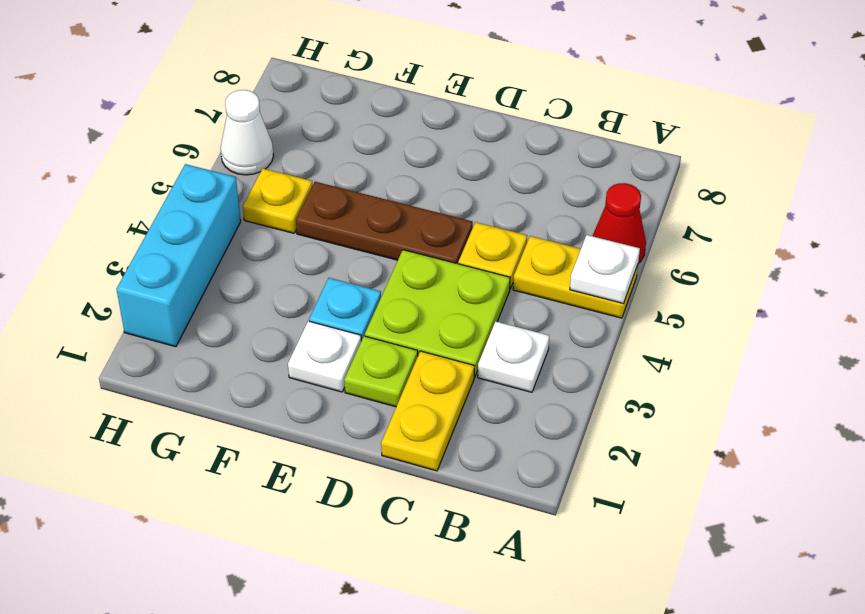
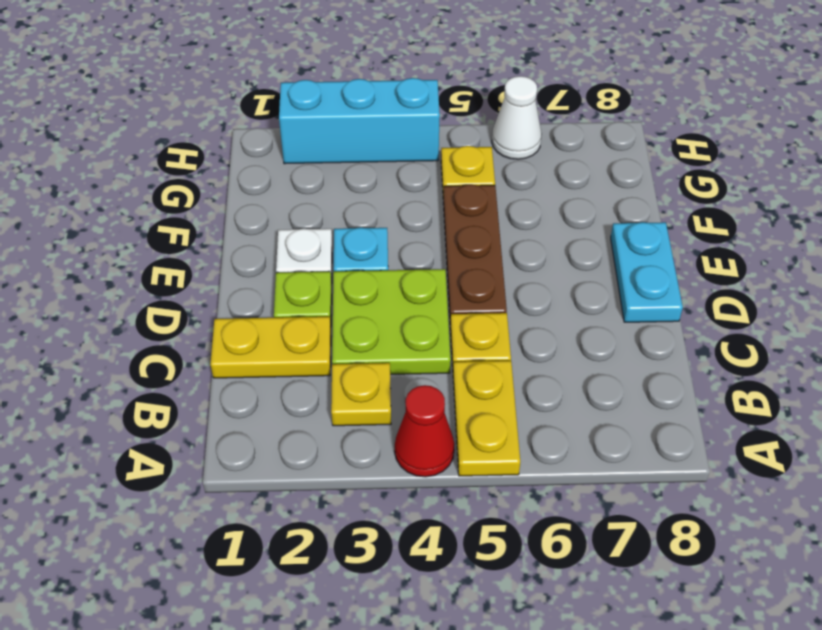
white 1x1 plate [570,235,640,304] -> none
red 1x1 cone [593,183,646,263] -> red 1x1 cone moved to [395,385,454,477]
white 1x1 plate [478,321,549,392] -> yellow 1x1 plate [331,363,391,426]
none -> cyan 1x2 plate [611,222,683,322]

